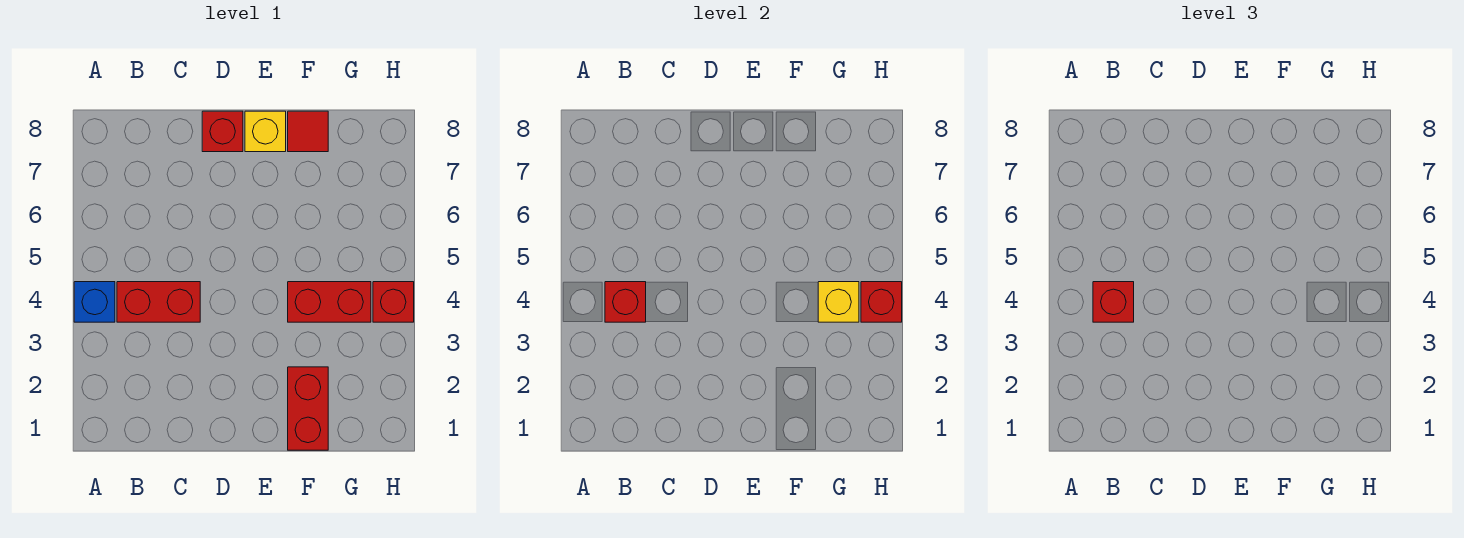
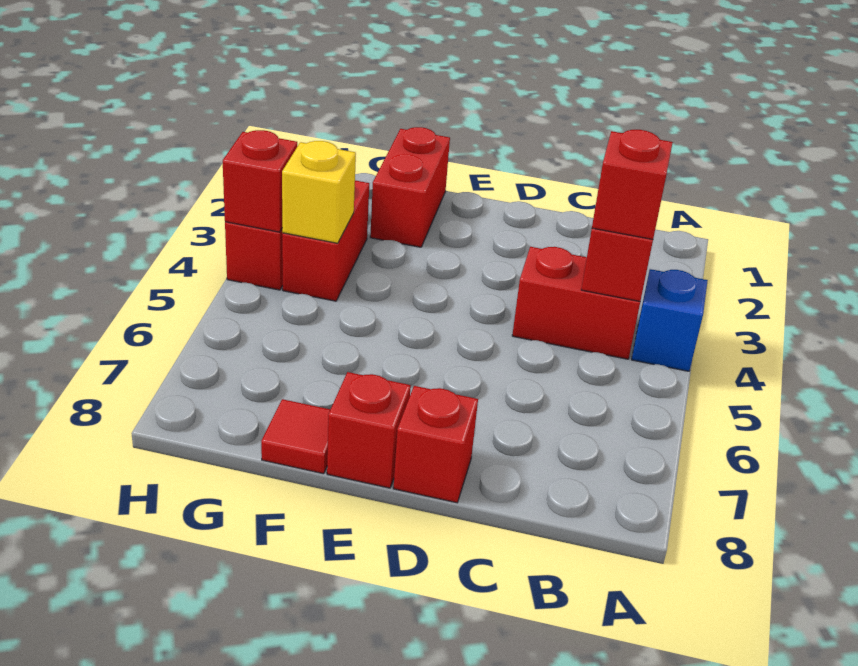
yellow 1x1 brick [245,111,286,152] -> red 1x1 brick [327,372,411,488]
red 1x2 brick [288,282,371,322] -> red 1x2 brick turned to [282,180,369,301]

